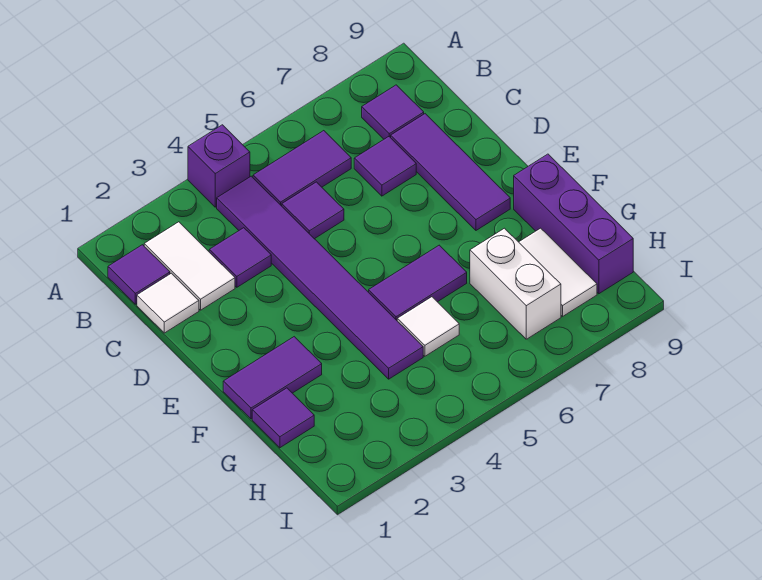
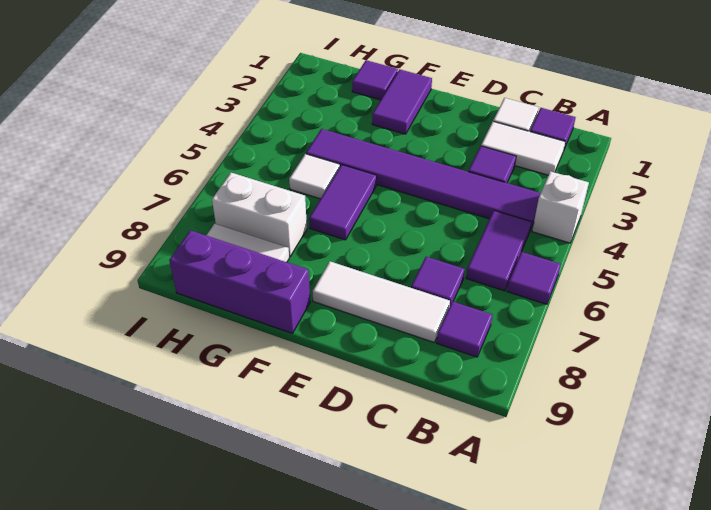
purple 1x1 brick [188,125,250,207] -> white 1x1 brick [532,171,589,243]
purple 1x1 tile [282,182,344,239] -> purple 1x1 tile moved to [507,252,561,304]
purple 1x3 tile [391,114,510,230] -> white 1x3 tile [313,261,450,342]

